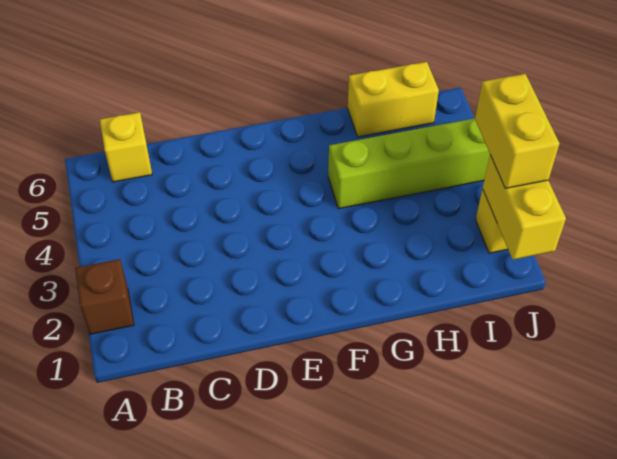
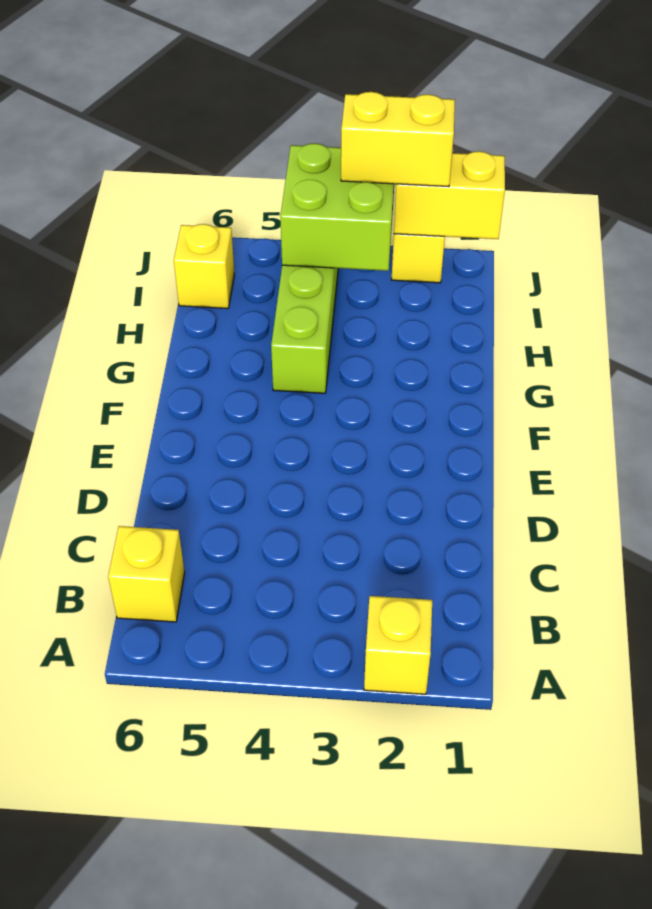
brown 1x1 brick [75,259,134,334] -> yellow 1x1 brick [364,596,432,694]
yellow 1x2 brick [348,62,439,137] -> yellow 1x1 brick [174,224,234,308]
none -> lime 2x2 brick [280,143,394,271]

